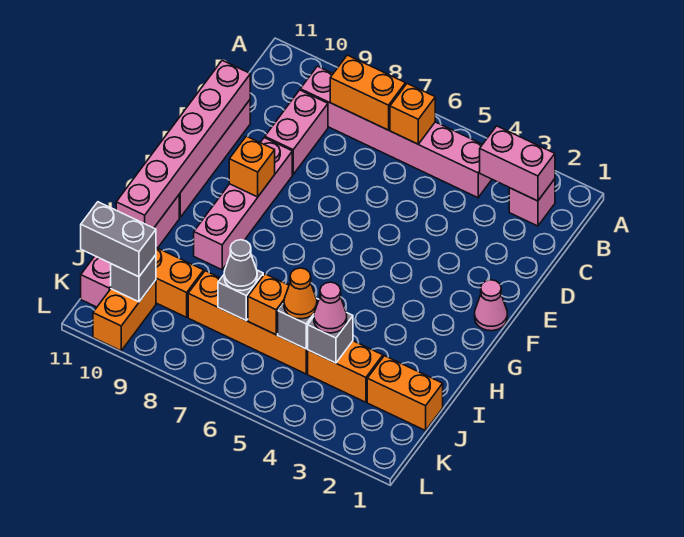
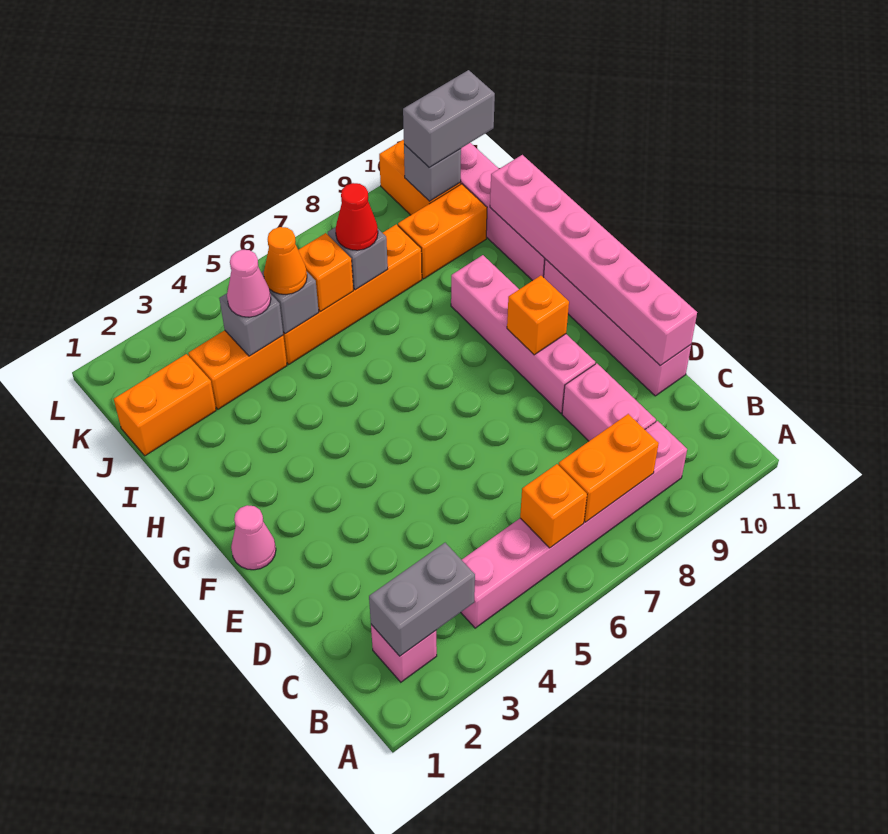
pink 1x2 brick [480,126,555,201] -> grey 1x2 brick [369,543,475,656]
grey 1x1 cone [224,240,257,291] -> red 1x1 cone [336,183,378,250]

